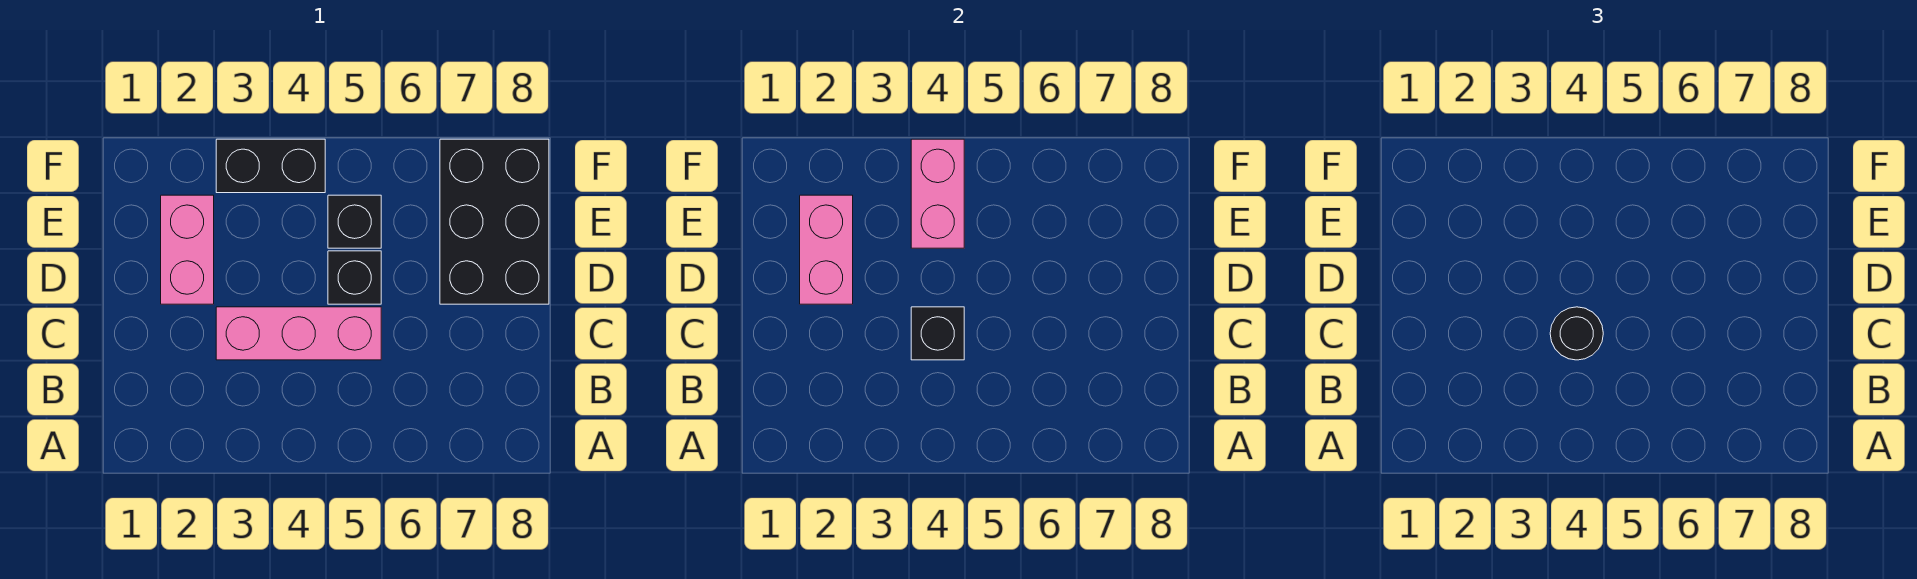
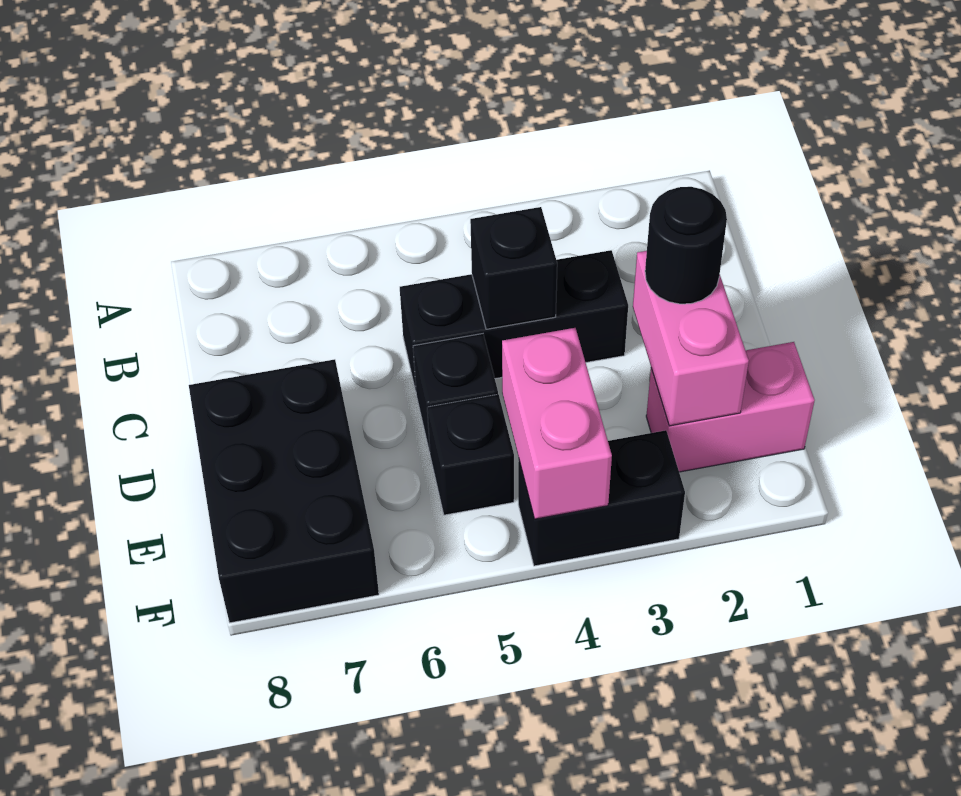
pink 1x3 brick [216,307,381,360] -> black 1x3 brick [400,250,628,391]
black 1x1 round brick [1550,307,1603,360] -> black 1x1 round brick moved to [645,187,727,304]
pink 1x2 brick [161,195,214,304] -> pink 1x2 brick turned to [646,342,815,472]

